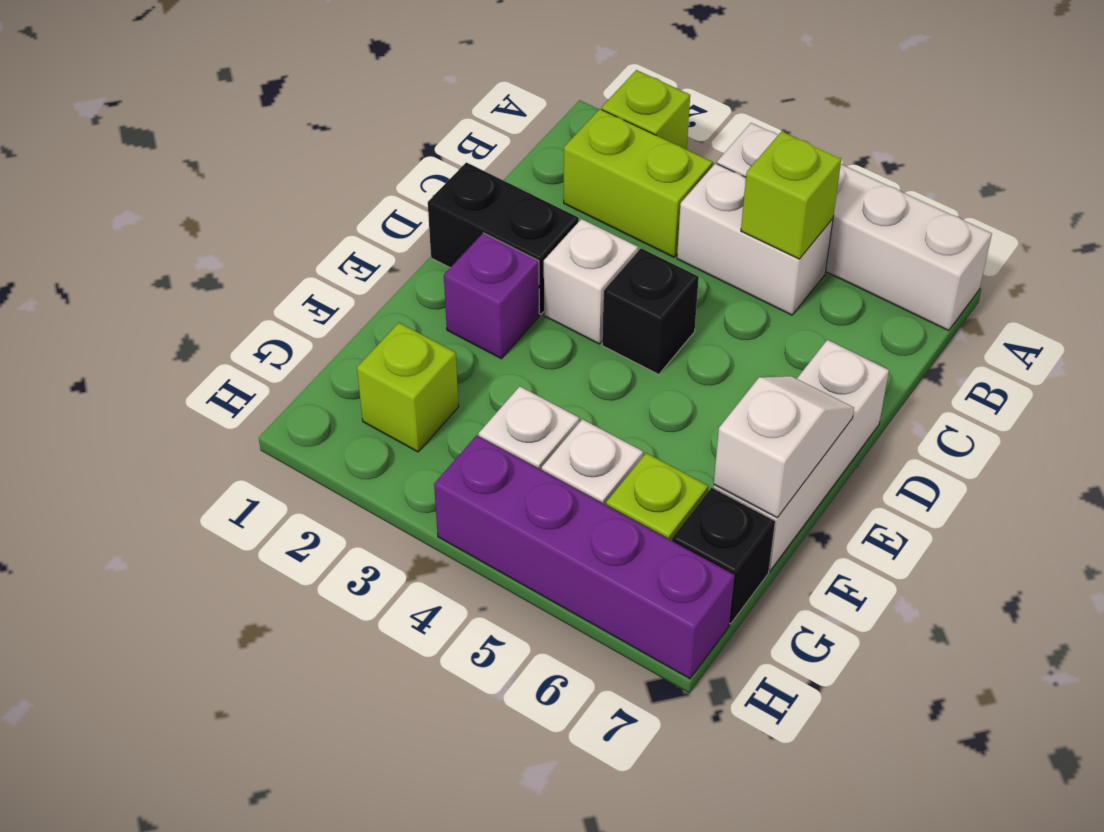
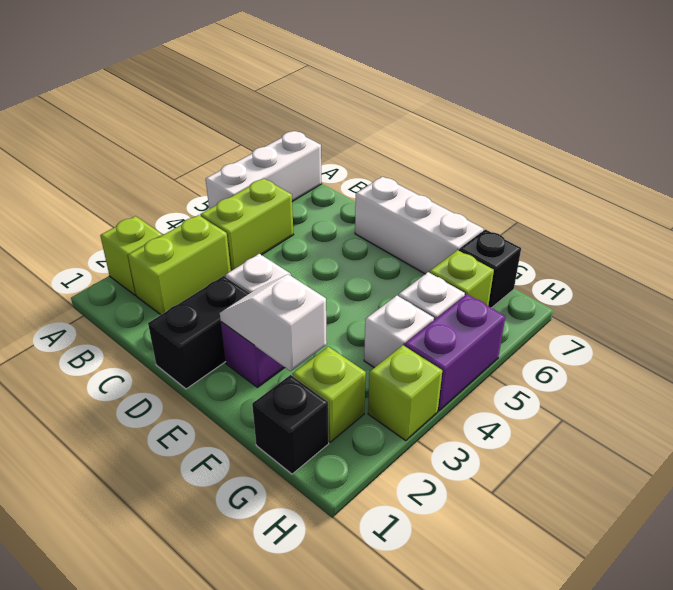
white 1x4 brick [717,123,992,331] -> white 1x3 brick [206,131,322,209]
white 1x2 brick [677,163,833,315] -> lime 1x2 brick [200,178,294,271]
lime 1x1 brick [741,131,841,259] -> lime 1x1 brick moved to [368,345,442,441]
black 1x1 brick [602,248,699,375] -> black 1x1 brick moved to [252,375,329,474]
white 1x2 slope [714,376,854,518] -> white 1x2 slope moved to [220,274,327,371]
purple 1x4 brick [434,435,735,679] -> purple 1x2 brick [404,294,506,411]

